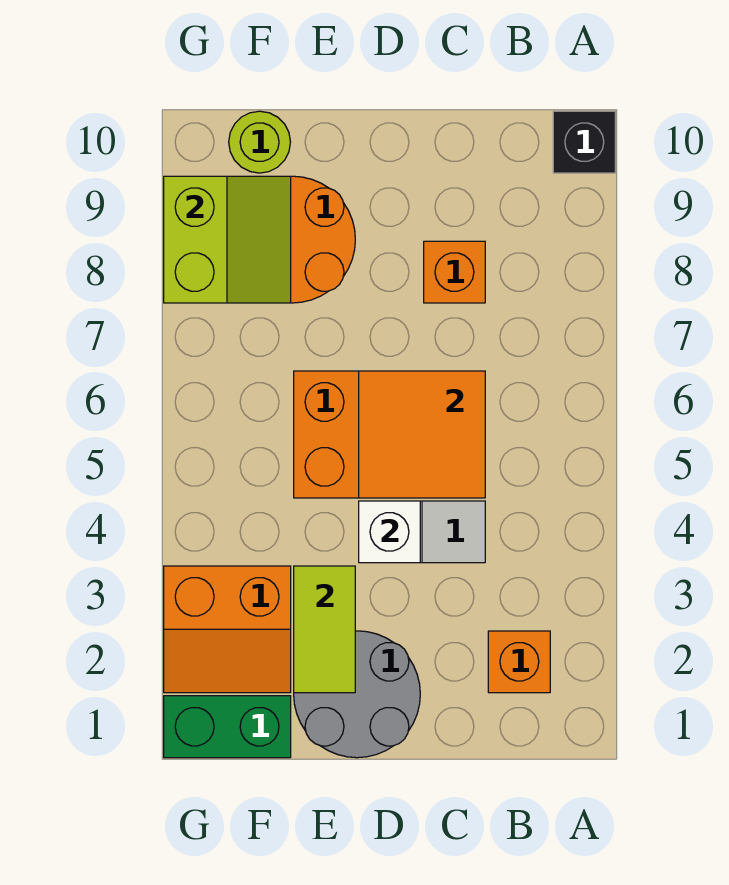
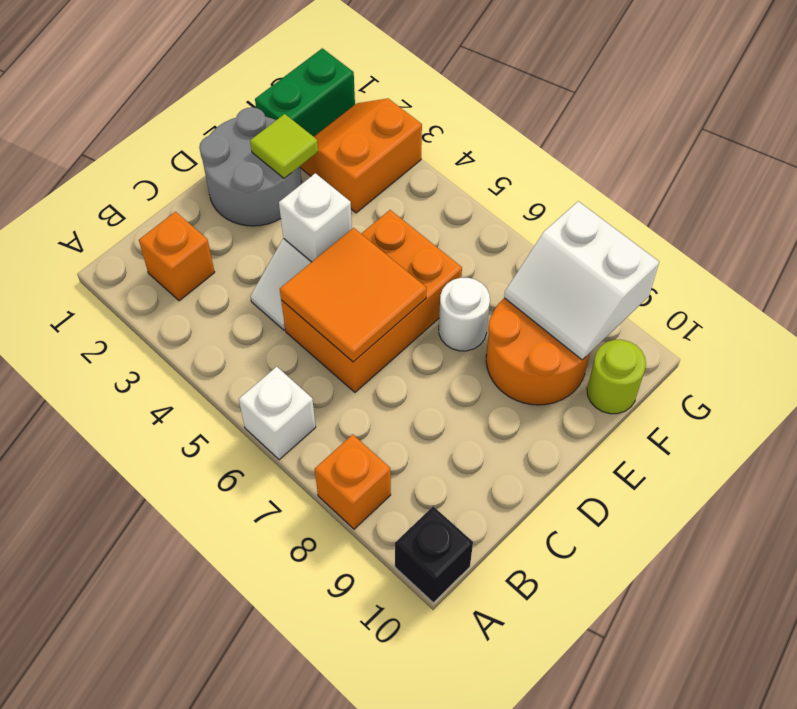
none -> white 1x1 brick [239,367,316,460]
orange 1x1 brick [424,241,485,303] -> orange 1x1 brick moved to [315,434,391,529]
lime 1x2 tile [294,566,355,693] -> lime 1x1 tile [250,114,318,178]
none -> white 1x1 round brick [439,277,490,351]
lime 2x2 slope [164,176,291,303] -> white 2x2 slope [504,201,659,360]

